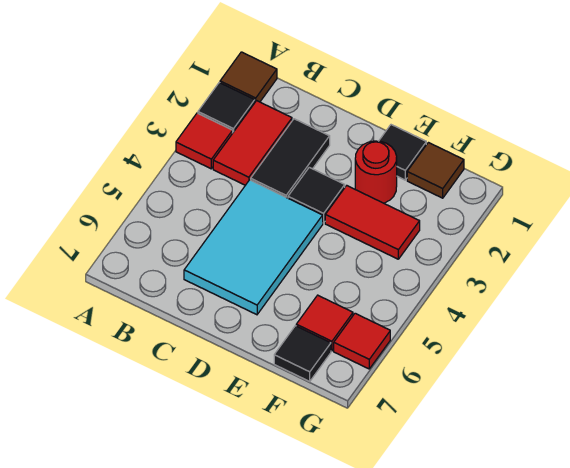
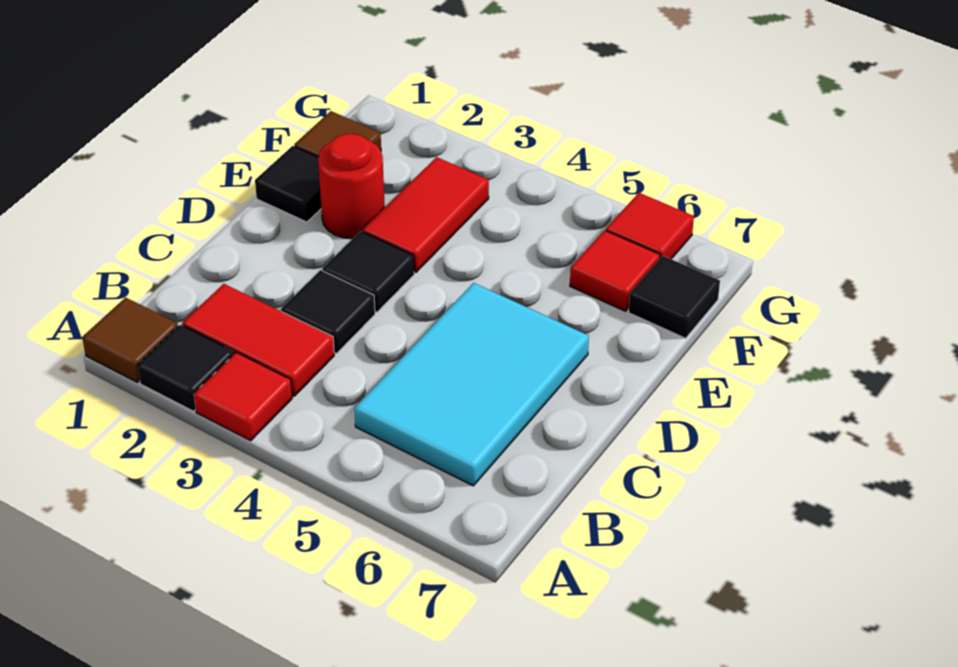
black 1x2 tile [251,119,330,198] -> black 1x1 tile [281,270,375,353]
cyan 2x3 tile [184,180,323,315] -> cyan 2x3 tile turned to [354,283,589,486]

